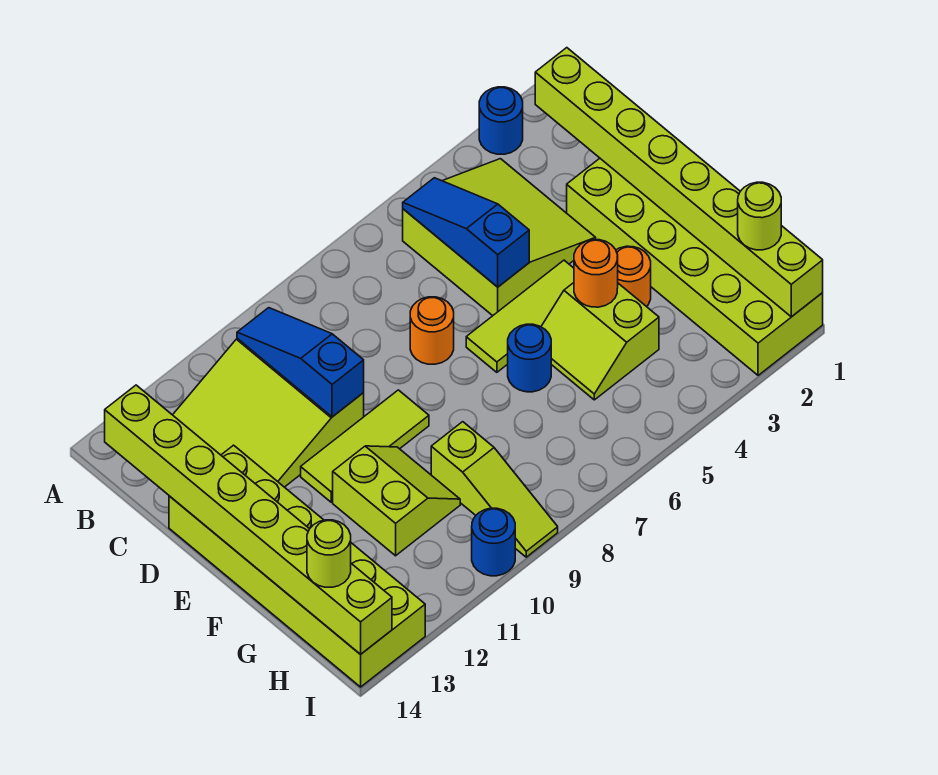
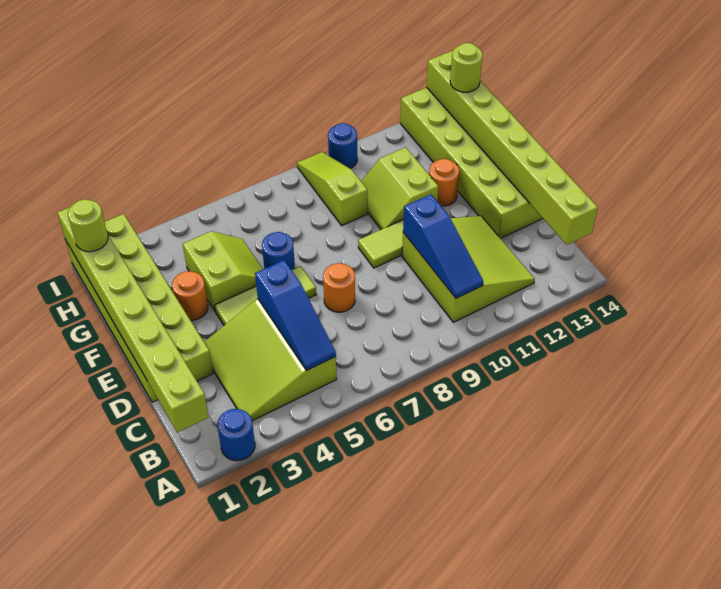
orange 1x1 round brick [574,240,618,307] -> orange 1x1 round brick moved to [429,159,459,206]

